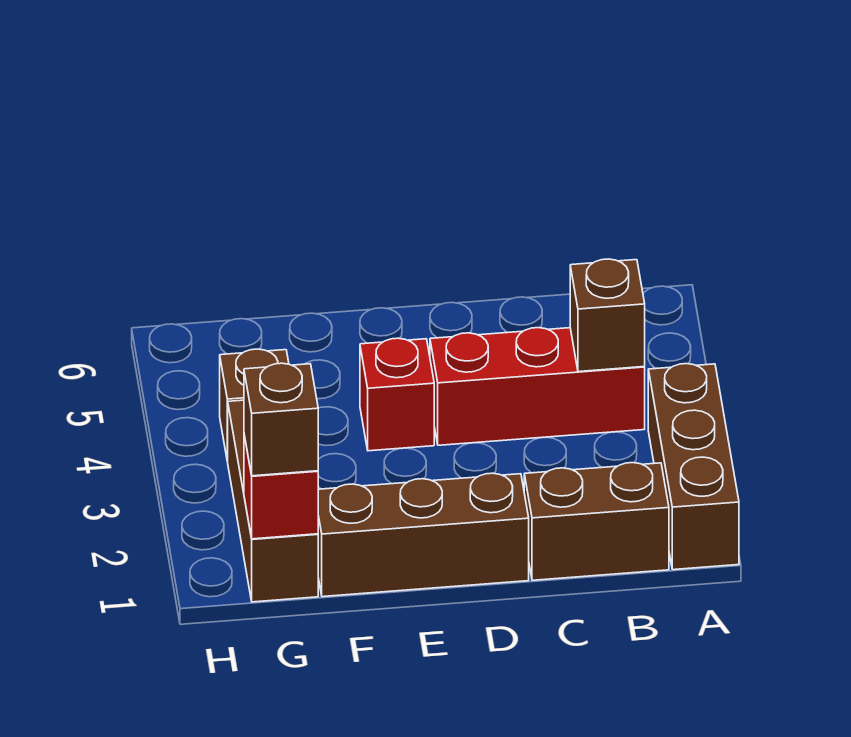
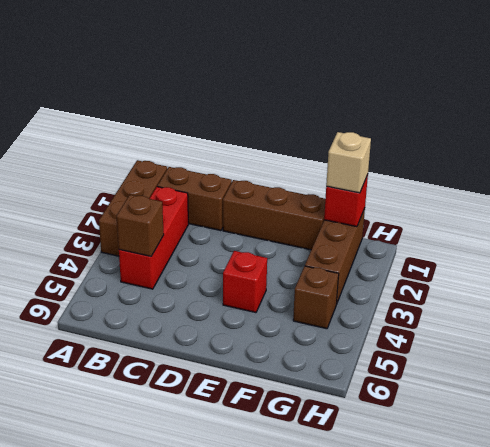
red 1x3 brick [430,328,645,445] -> red 1x3 brick turned to [119,187,188,289]
brown 1x1 brick [244,363,318,476] -> tan 1x1 brick [326,132,371,193]

